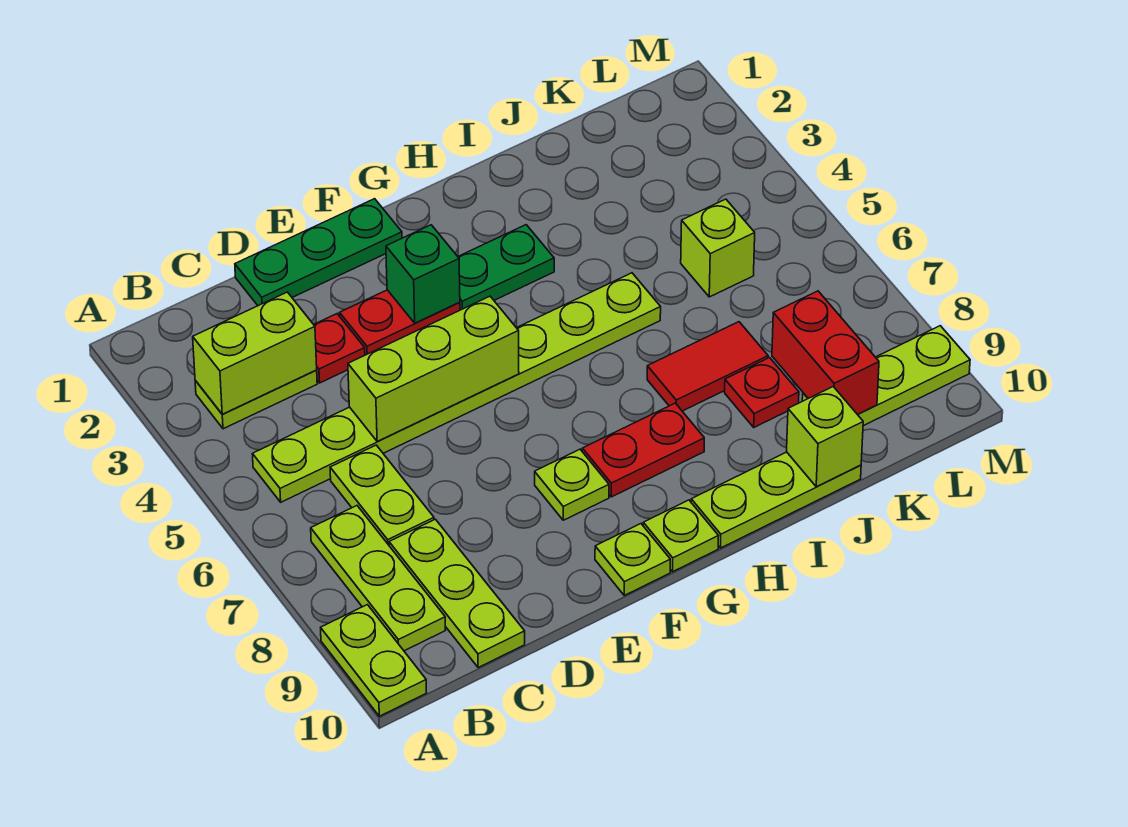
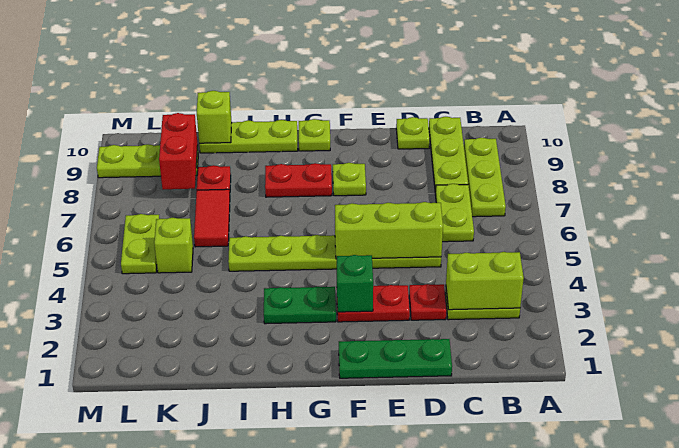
lime 1x2 plate [321,605,426,716] -> lime 1x2 plate moved to [121,214,159,274]
lime 1x8 plate [252,273,661,502] -> lime 1x6 plate [228,235,441,271]
lime 1x1 plate [595,524,670,595] -> lime 1x1 plate moved to [396,117,430,149]
red 1x2 tile [647,322,768,411] -> red 1x2 tile turned to [194,189,230,247]

